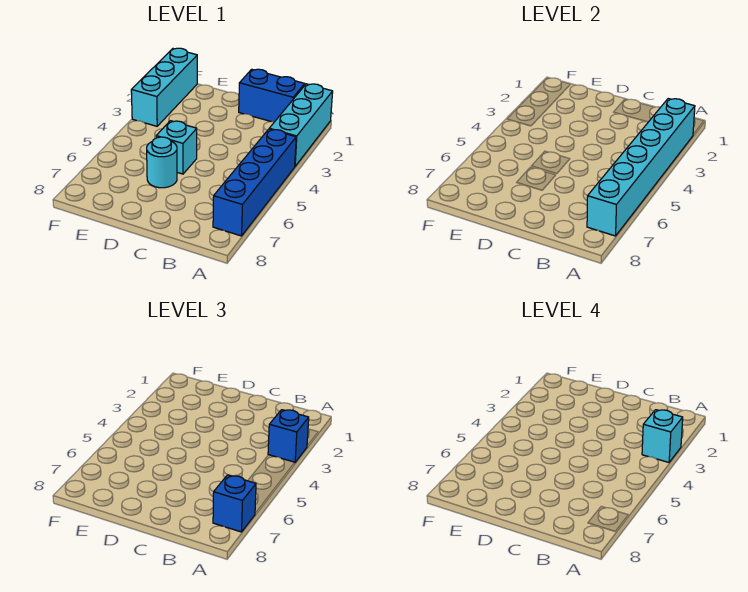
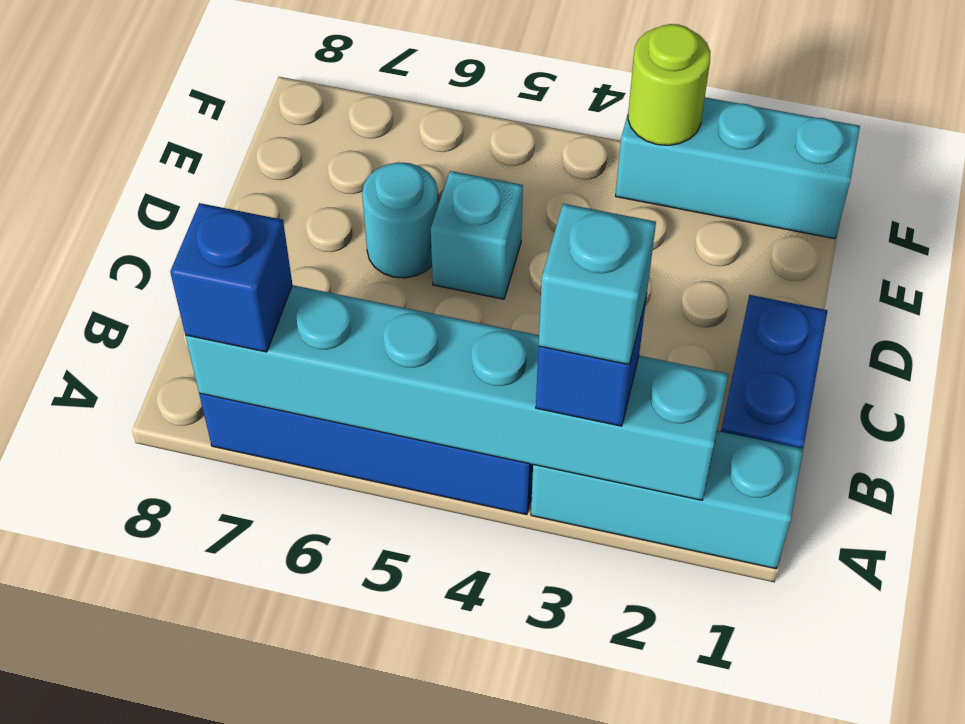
none -> lime 1x1 round brick [628,24,710,145]

